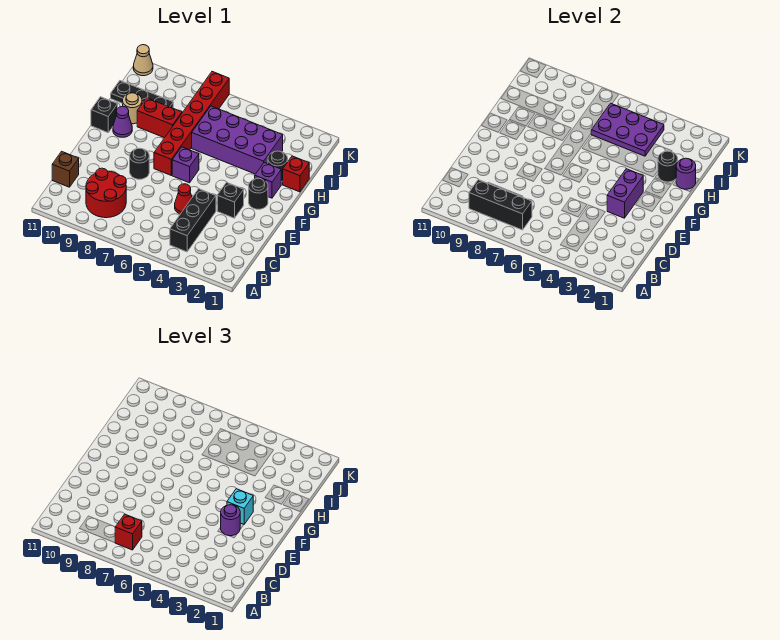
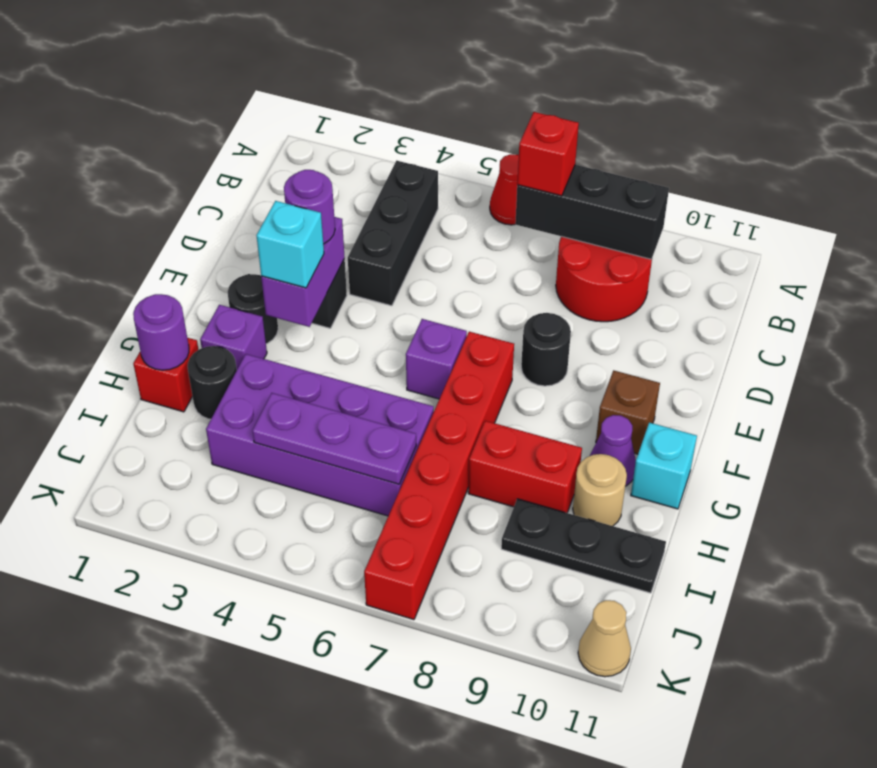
brown 1x1 brick [52,151,79,187] -> brown 1x1 brick moved to [596,370,660,454]
red 1x1 cone [175,184,192,214] -> red 1x1 cone moved to [490,154,519,225]
black 1x1 brick [91,97,118,133] -> cyan 1x1 brick [631,422,697,509]
black 1x1 round brick [658,151,678,182] -> none
purple 2x3 plate [591,103,664,156] -> purple 1x3 plate [253,393,416,484]

